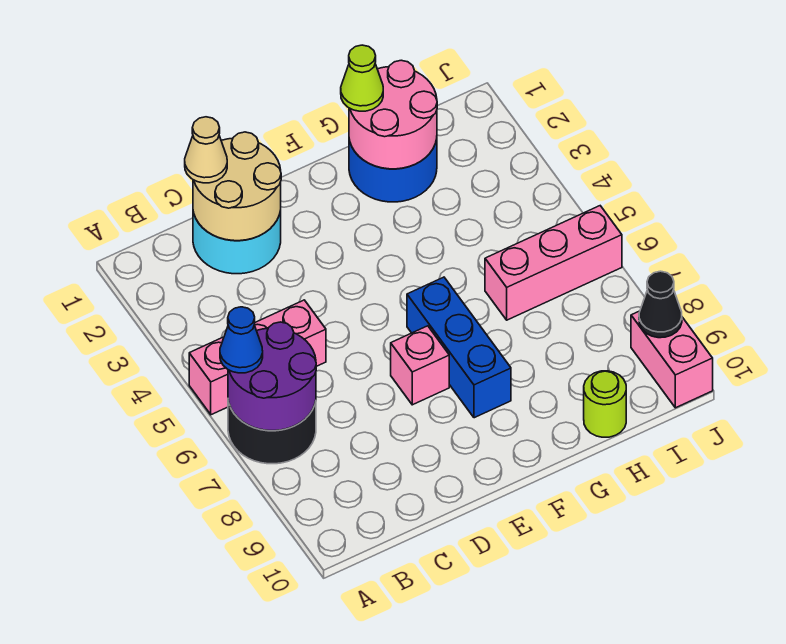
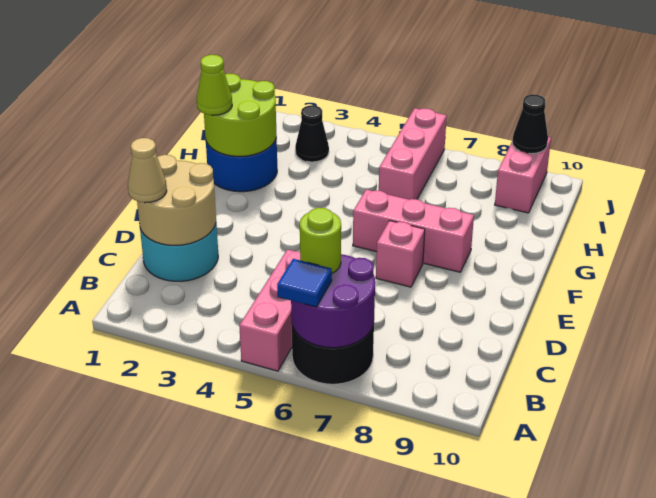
blue 1x1 cone [220,307,263,373] -> blue 1x1 tile [277,259,332,307]
blue 1x3 brick [407,277,511,418] -> pink 1x3 brick [353,190,474,272]
pink 2x2 round brick [349,60,437,169] -> lime 2x2 round brick [204,73,276,156]
lime 1x1 round brick [584,371,626,437] -> lime 1x1 round brick moved to [300,208,341,273]
none -> black 1x1 cone [295,105,329,162]
pink 1x2 brick [631,311,713,408] -> pink 1x2 brick turned to [495,137,551,213]

